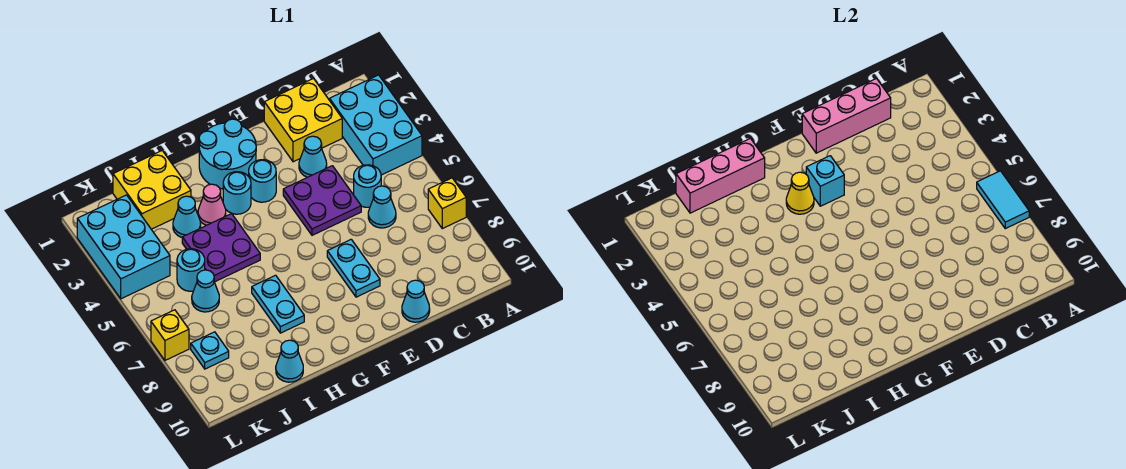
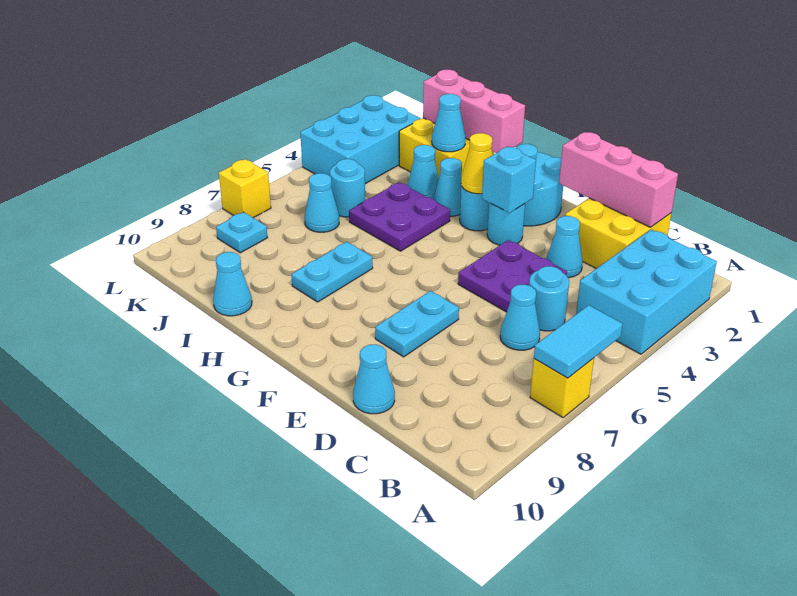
pink 1x1 cone [198,184,226,225] -> cyan 1x1 cone [433,158,462,216]
none -> cyan 1x1 cone [432,94,466,152]

